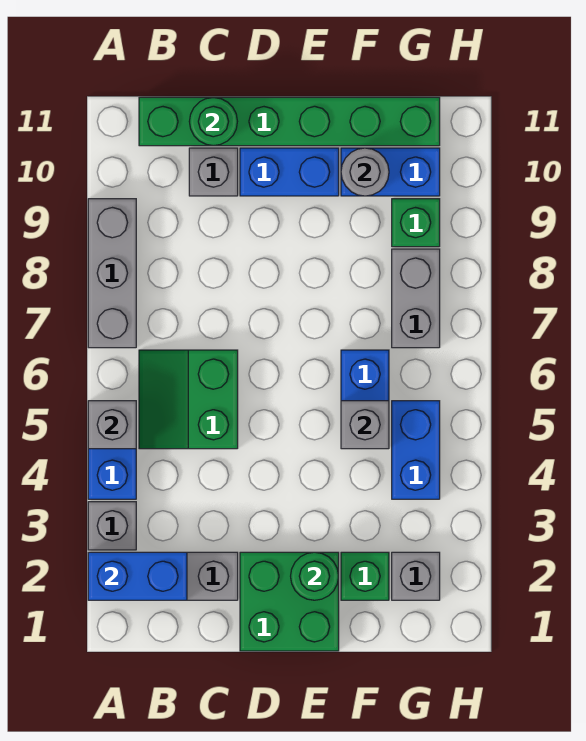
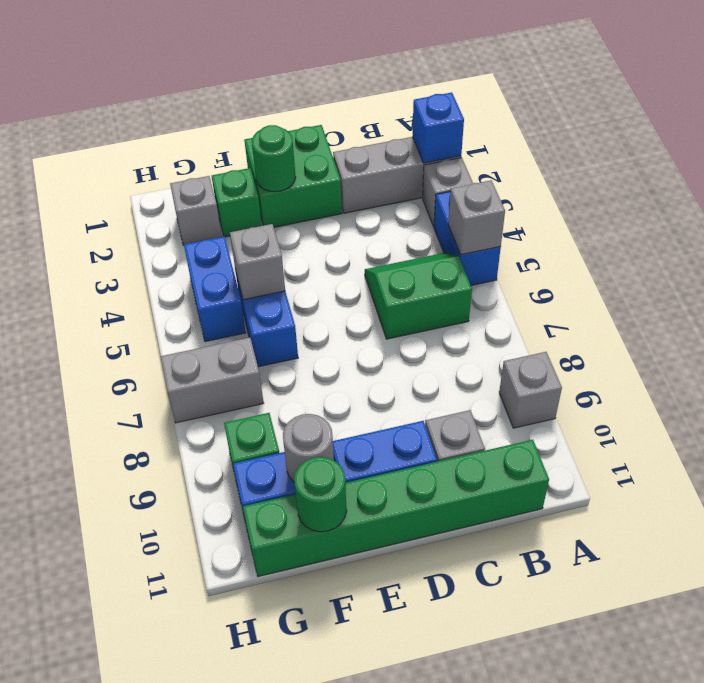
blue 1x2 brick [88,552,187,600] -> blue 1x1 brick [413,92,464,163]
grey 1x3 brick [88,199,136,348] -> grey 1x1 brick [499,352,562,428]
green 2x2 slope [139,350,238,449] -> green 2x2 slope turned to [365,253,472,339]
green 1x1 round brick [189,98,237,146] -> green 1x1 round brick moved to [294,457,347,532]
grey 1x2 brick [392,249,440,348] -> grey 1x2 brick turned to [161,338,263,423]

